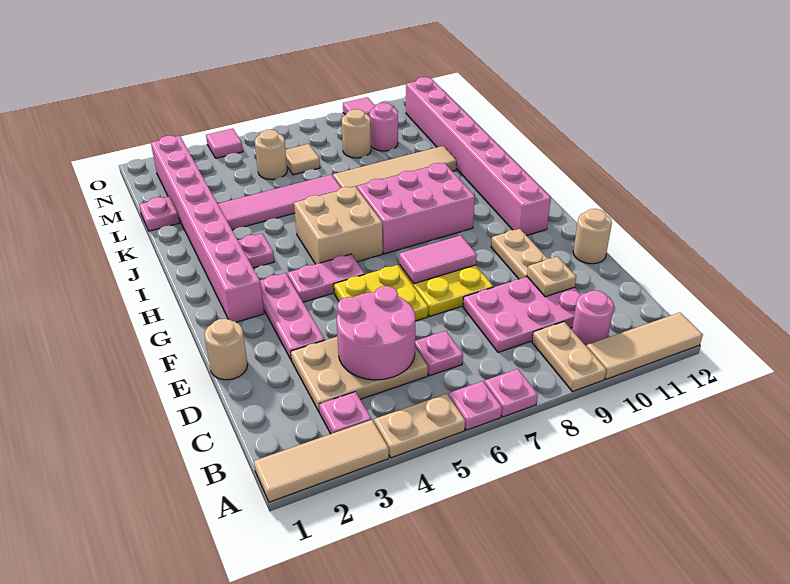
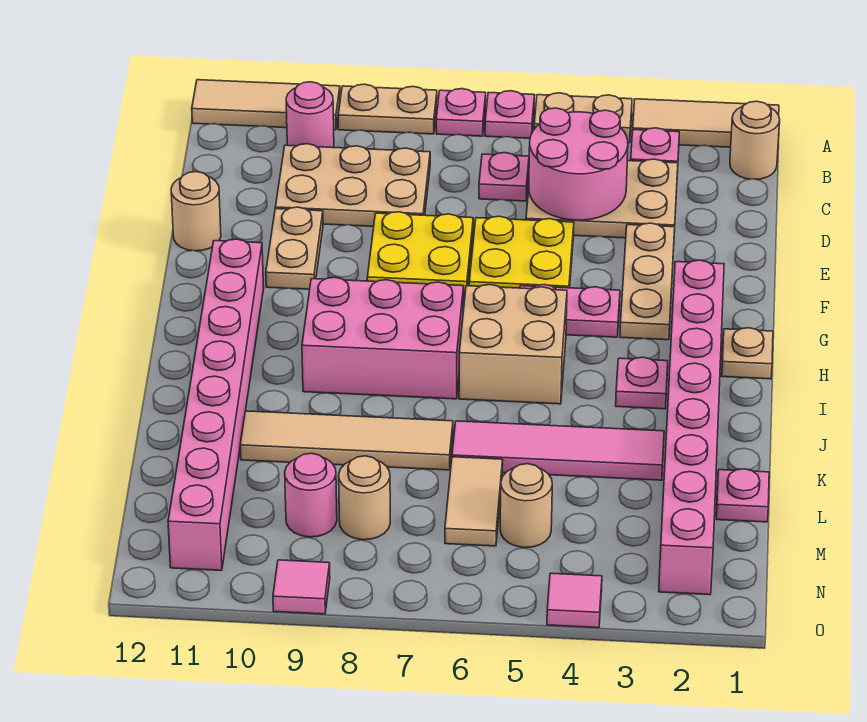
tan 1x2 plate [532,322,606,392] -> tan 1x2 plate turned to [338,84,437,134]
pink 2x3 plate [463,277,581,352] -> tan 2x3 plate [275,144,430,226]
tan 1x1 plate [527,257,576,297] -> tan 1x1 plate moved to [722,328,773,379]
tan 1x1 round brick [204,319,248,380] -> tan 1x1 round brick moved to [730,101,780,179]
pink 1x3 plate [260,273,325,361] -> tan 1x3 plate [620,223,675,340]
pink 1x2 tile [399,235,477,284] -> none
tan 1x1 tile [286,144,320,175] -> tan 1x2 tile [445,457,503,546]

